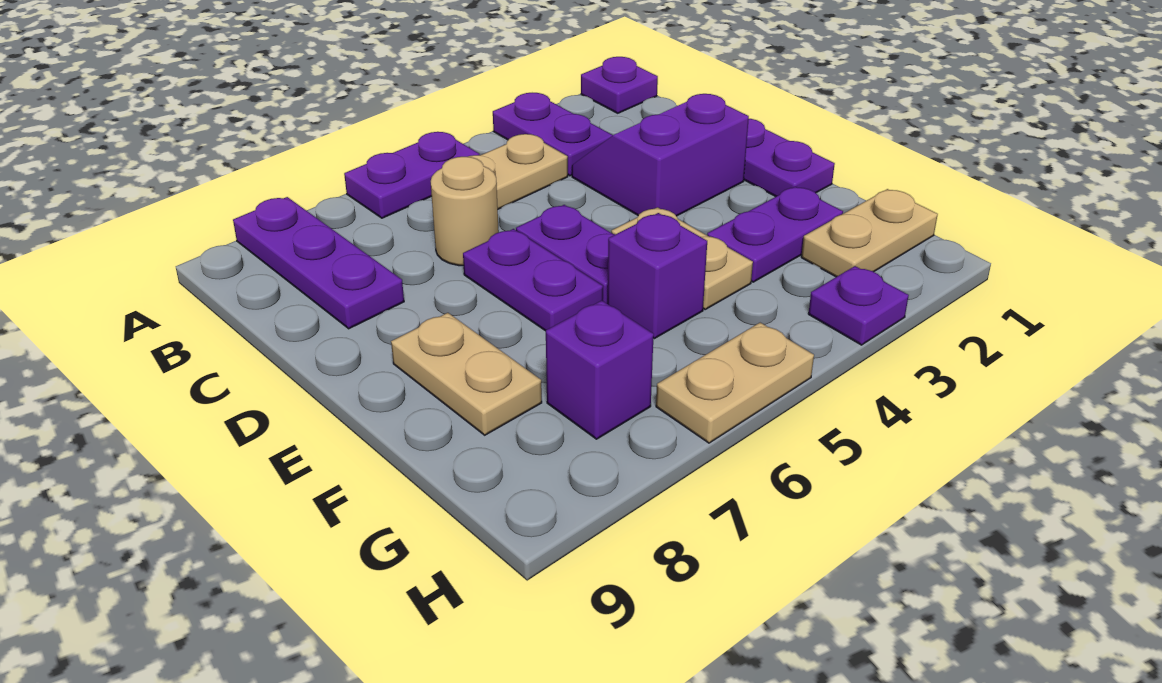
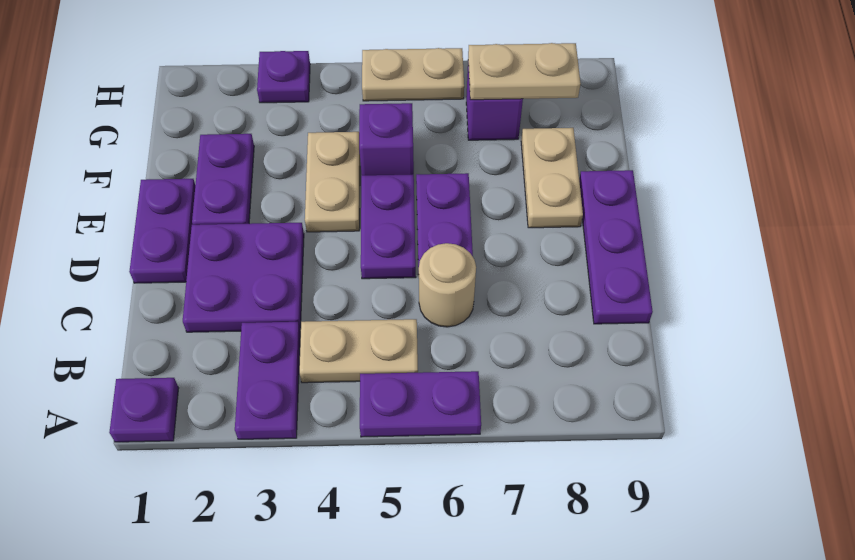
purple 1x3 plate [233,197,404,329] -> purple 1x3 plate moved to [579,170,653,324]
purple 2x2 slope [572,94,749,216] -> purple 2x2 plate [183,223,304,332]
purple 1x2 plate [707,187,843,282] -> purple 1x2 plate turned to [192,134,254,225]
tan 1x2 plate [801,189,938,277] -> tan 1x2 plate moved to [468,43,581,100]

